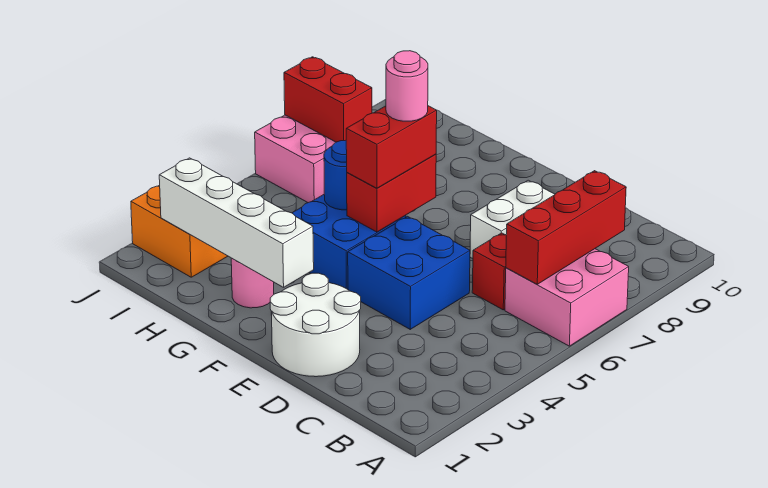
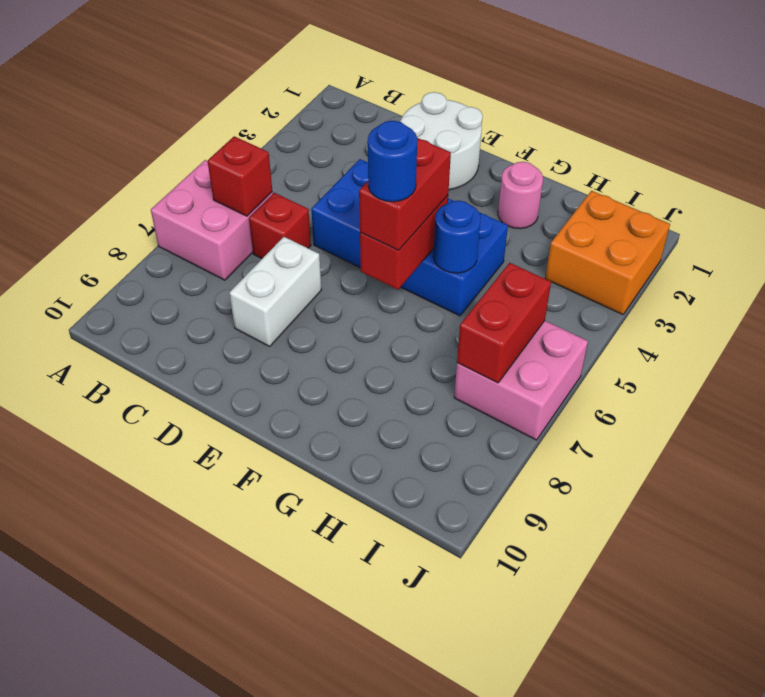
red 1x3 brick [506,171,626,284] -> red 1x1 brick [208,136,272,216]
white 1x4 brick [159,158,314,287] -> none
pink 1x1 round brick [386,51,428,121] -> blue 1x1 round brick [368,121,417,202]
red 1x2 brick [284,57,372,142] -> red 1x2 brick turned to [457,263,551,383]

